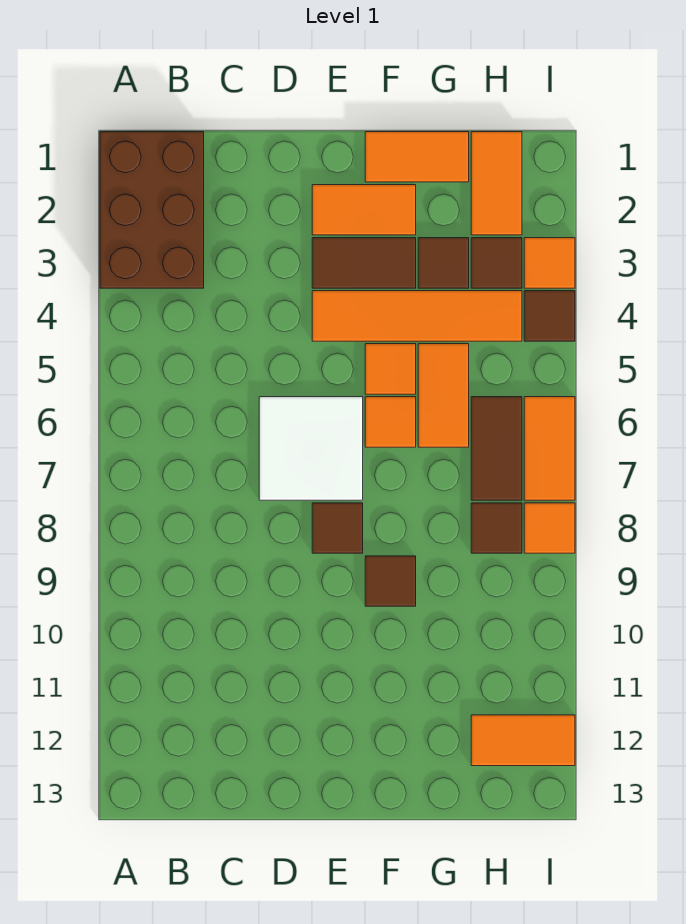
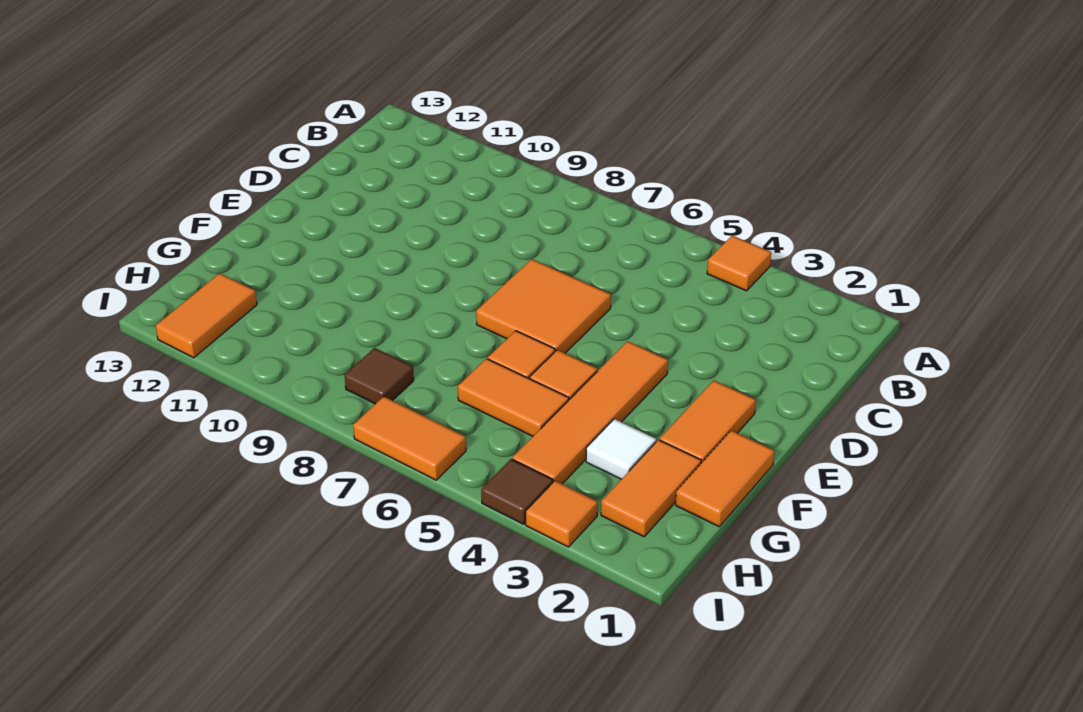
brown 2x3 brick [100,132,204,288] -> none
white 2x2 tile [259,397,363,500] -> orange 2x2 tile [476,259,611,353]
brown 1x2 tile [312,238,416,288] -> none
brown 1x1 tile [312,503,363,553] -> none
brown 1x1 tile [365,556,416,606] -> none
brown 1x1 tile [418,238,469,288] -> white 1x1 tile [586,419,656,479]
orange 1x2 tile [471,132,522,235] -> orange 1x2 tile turned to [601,440,701,537]
brown 1x1 tile [471,238,522,288] -> none
brown 1x2 tile [471,397,522,500] -> none
orange 1x1 tile [524,503,575,553] -> orange 1x1 tile moved to [707,236,771,291]

